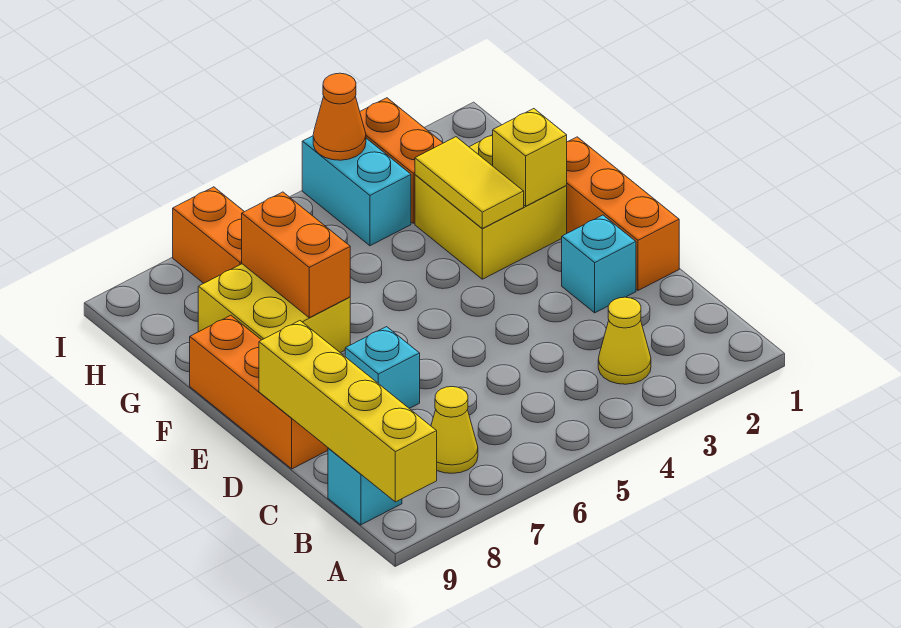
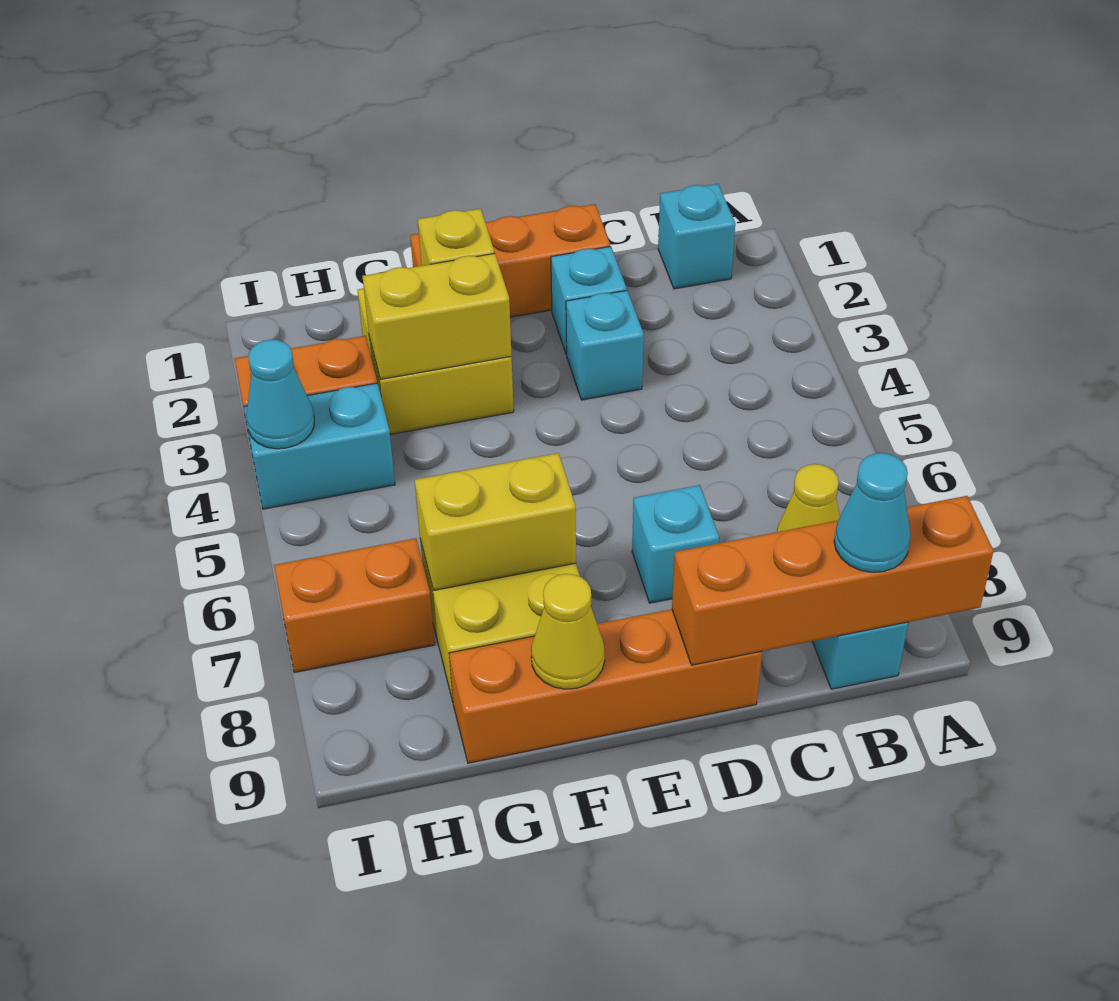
yellow 1x4 brick [259,321,437,502] -> orange 1x4 brick [672,496,994,665]
none -> cyan 1x1 brick [658,184,735,289]
yellow 1x1 cone [598,297,651,384] -> yellow 1x1 cone moved to [531,574,605,689]
none -> cyan 1x1 cone [834,453,911,572]
none -> cyan 1x1 brick [566,290,644,400]
orange 1x3 brick [190,315,328,469] -> orange 1x4 brick [449,609,762,763]
yellow 1x2 tile [415,137,524,228] -> yellow 1x2 brick [362,253,512,380]
orange 1x2 brick [242,192,350,318] -> yellow 1x2 brick [415,453,576,591]
orange 1x1 cone [313,73,366,160] -> cyan 1x1 cone [246,340,314,449]

